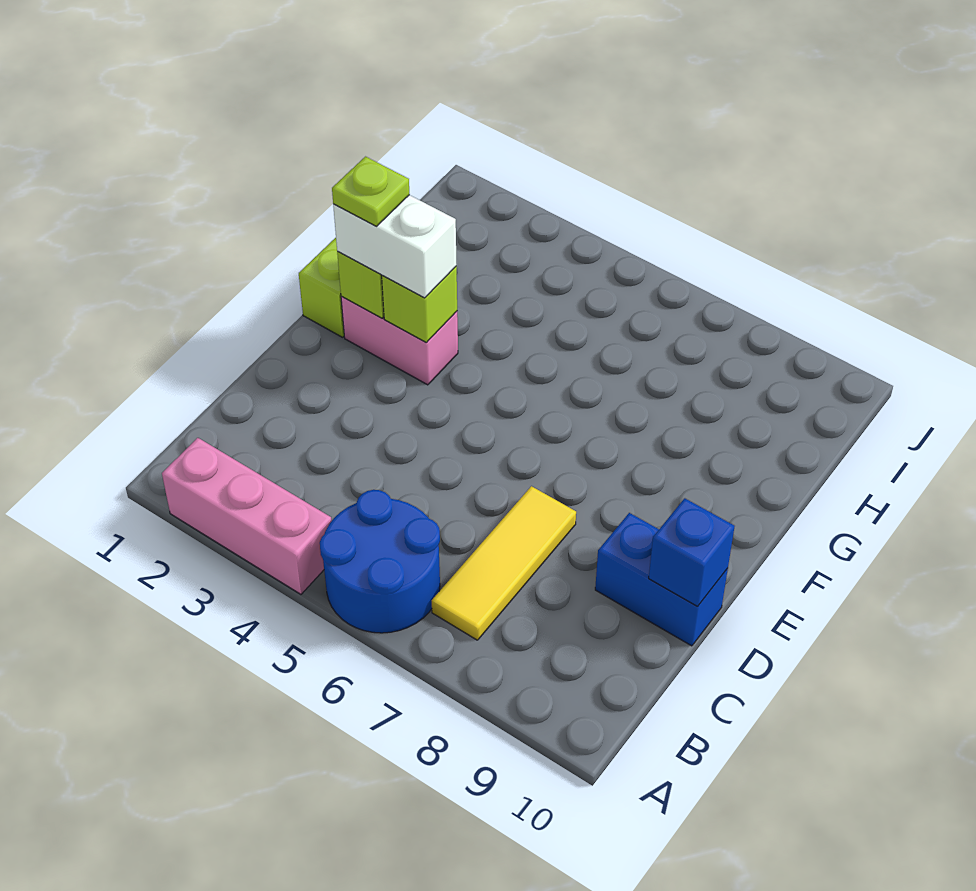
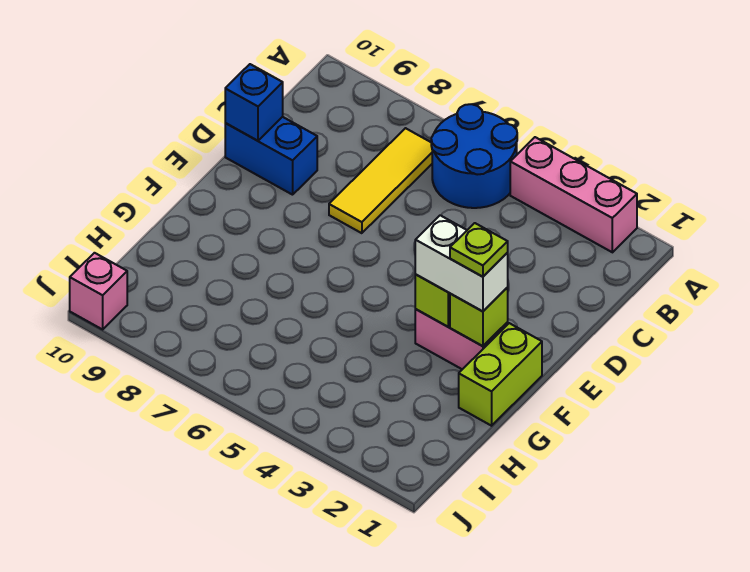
none -> pink 1x1 brick [70,253,127,329]

